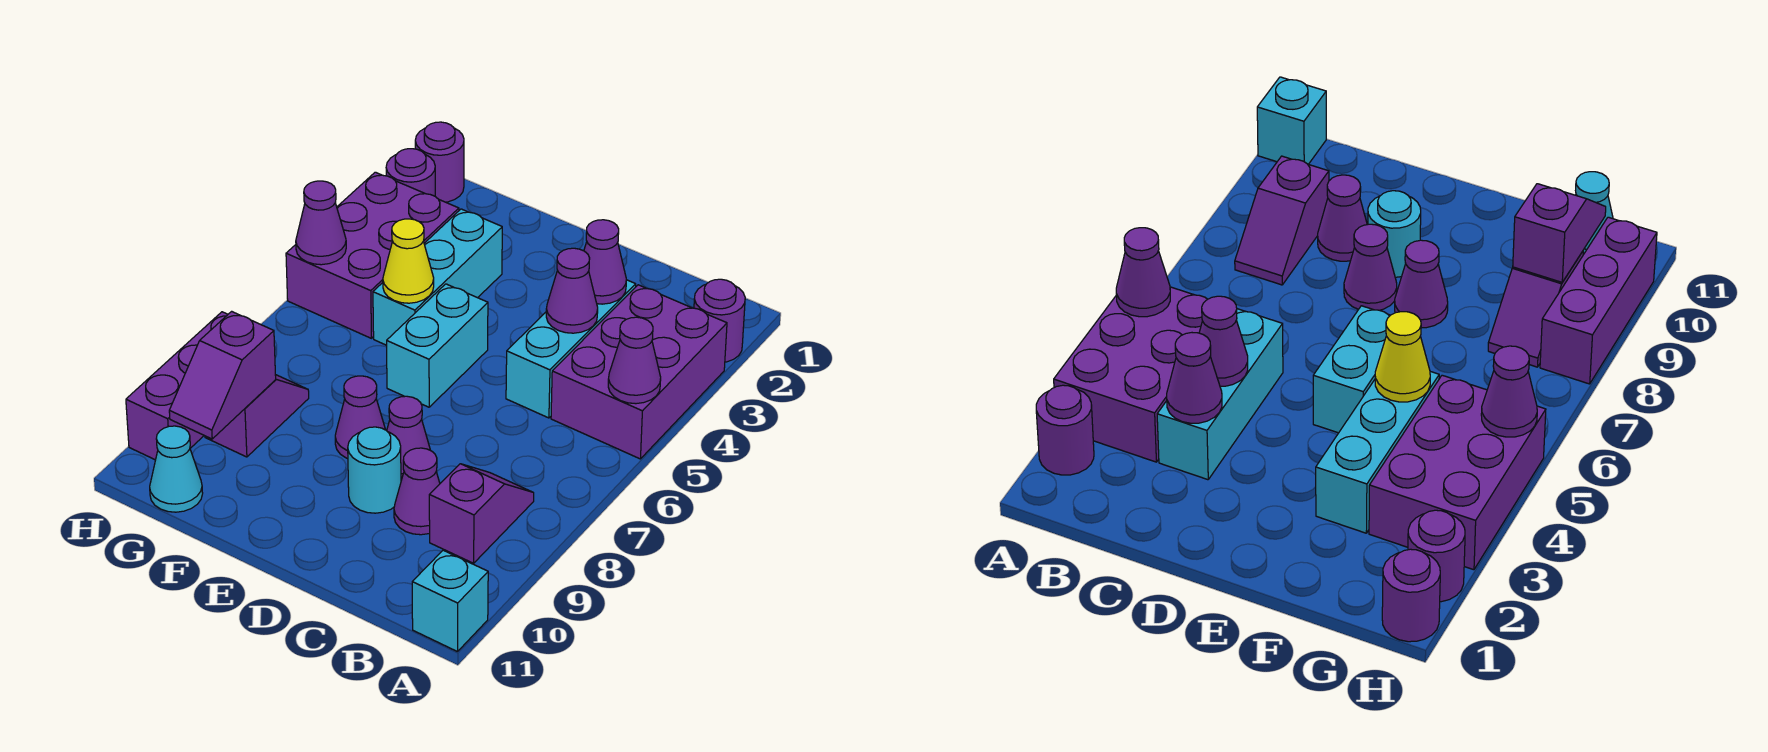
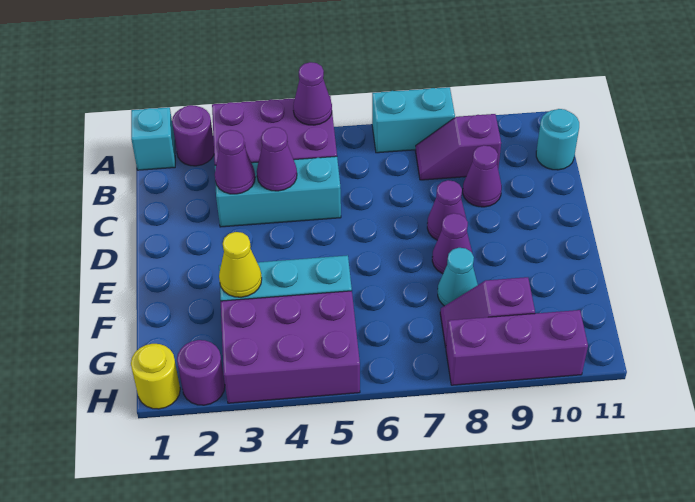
cyan 1x1 brick [412,550,488,652] -> cyan 1x1 brick moved to [131,107,175,170]
cyan 1x1 round brick [348,427,401,513] -> cyan 1x1 round brick moved to [536,109,579,170]
cyan 1x2 brick [387,284,488,407] -> cyan 1x2 brick moved to [372,87,455,153]
yellow 1x1 cone [383,219,434,303] -> yellow 1x1 cone moved to [219,232,262,297]
purple 1x2 slope [169,311,276,439] -> none
cyan 1x1 cone [150,426,203,512] -> cyan 1x1 cone moved to [438,248,478,306]
purple 1x1 round brick [415,122,464,202] -> yellow 1x1 round brick [131,344,180,409]
purple 1x1 cone [296,181,346,265] -> none

